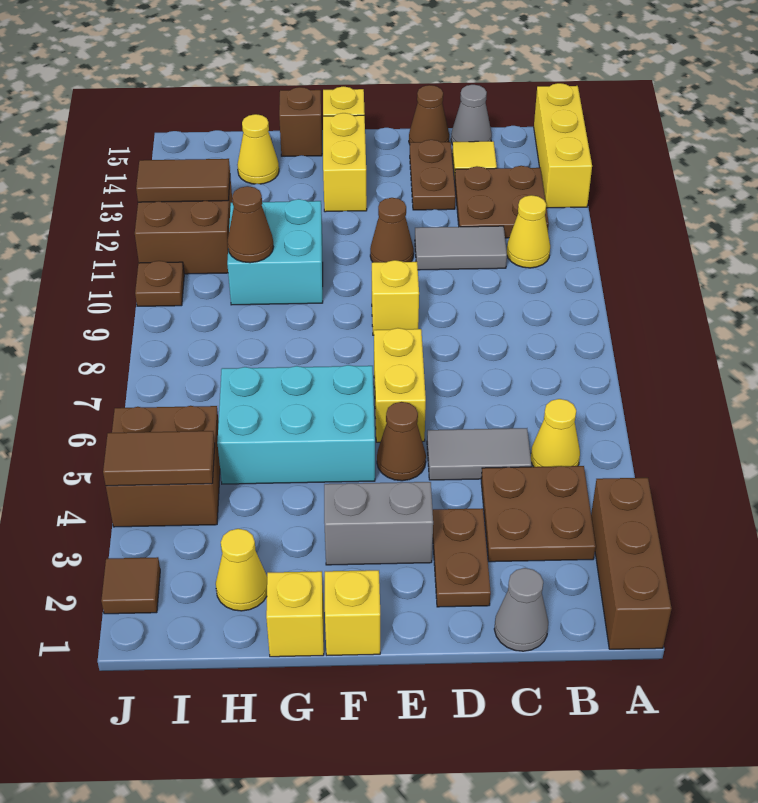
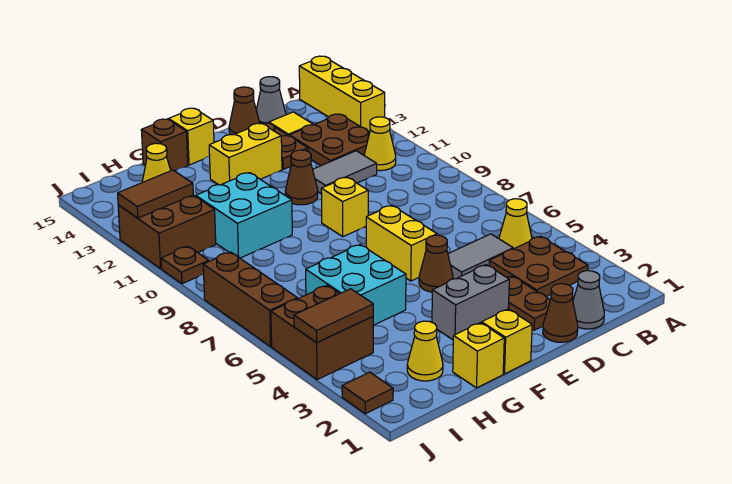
brown 1x3 brick [591,478,672,649] -> brown 1x3 brick moved to [203,252,297,346]
cyan 2x3 brick [217,365,375,484] -> cyan 2x2 brick [306,245,406,325]
yellow 1x2 brick [323,113,367,212] -> yellow 1x2 brick turned to [209,123,282,185]
brown 1x1 cone [228,186,273,263] -> brown 1x1 cone moved to [543,284,578,342]

